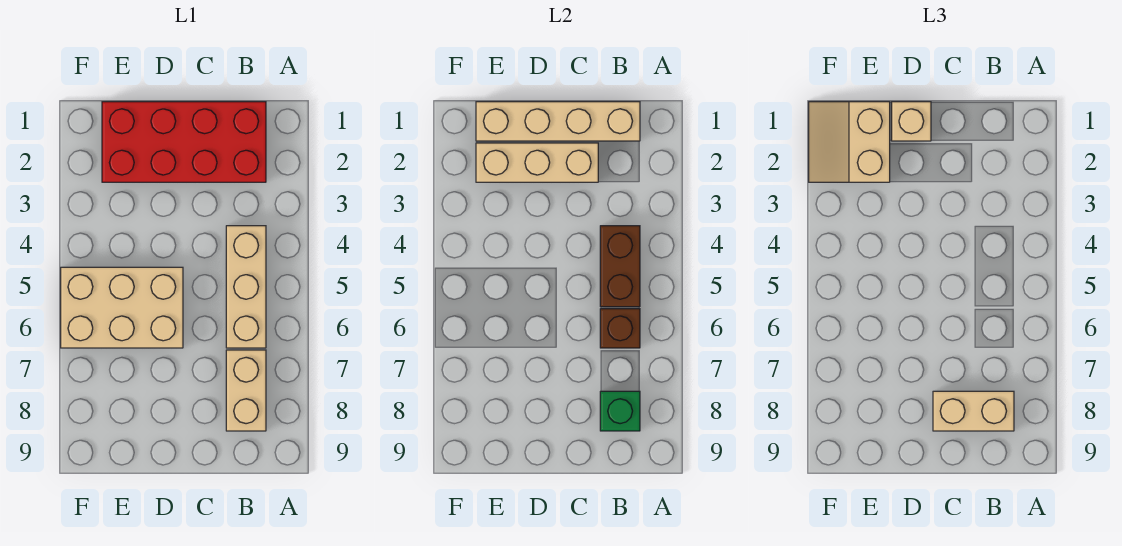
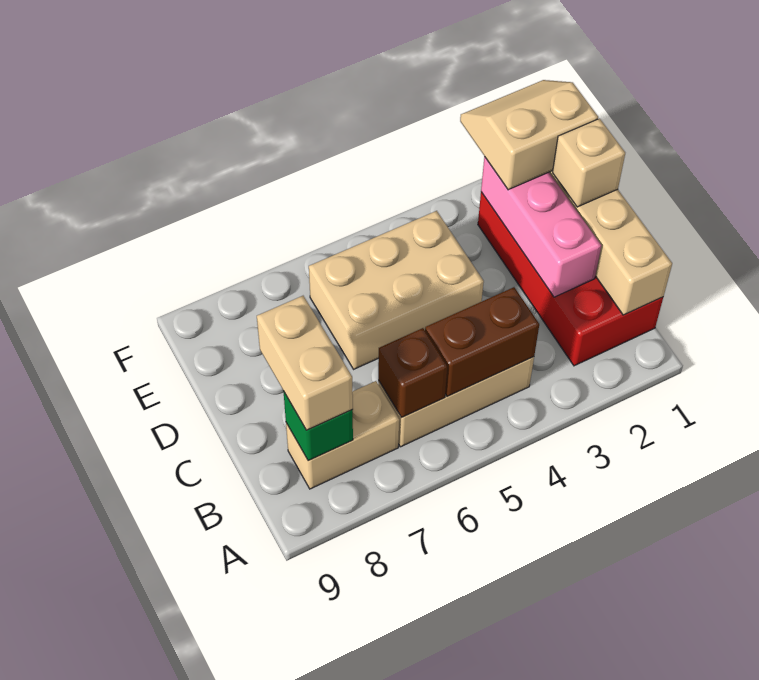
tan 1x3 brick [476,143,598,182] -> pink 1x3 brick [481,157,601,297]
tan 2x3 brick [61,267,183,348] -> tan 2x3 brick turned to [309,211,484,369]

